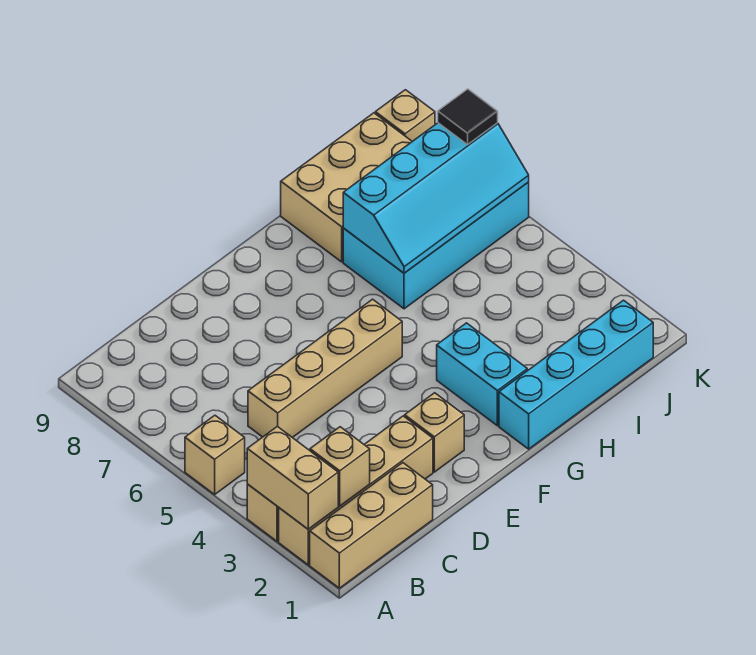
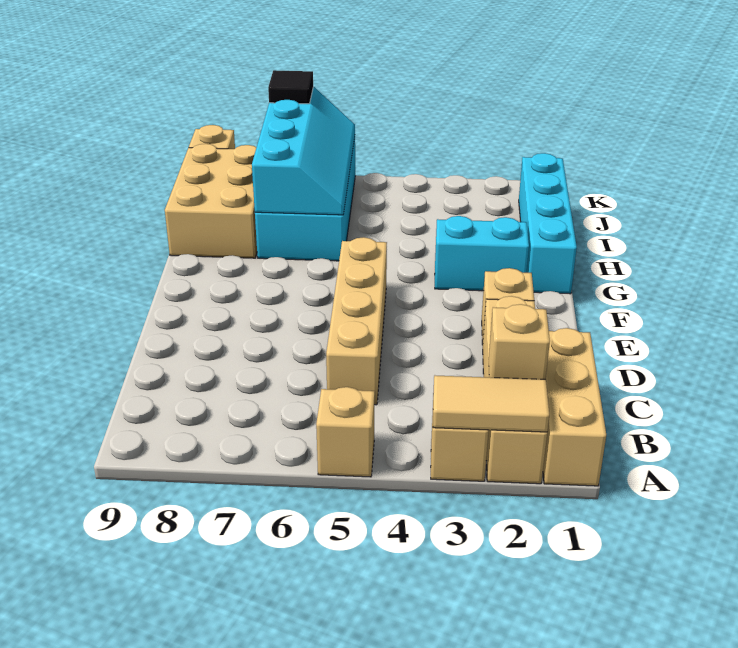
tan 1x2 brick [247,426,338,529] -> tan 1x2 tile [433,376,549,432]

